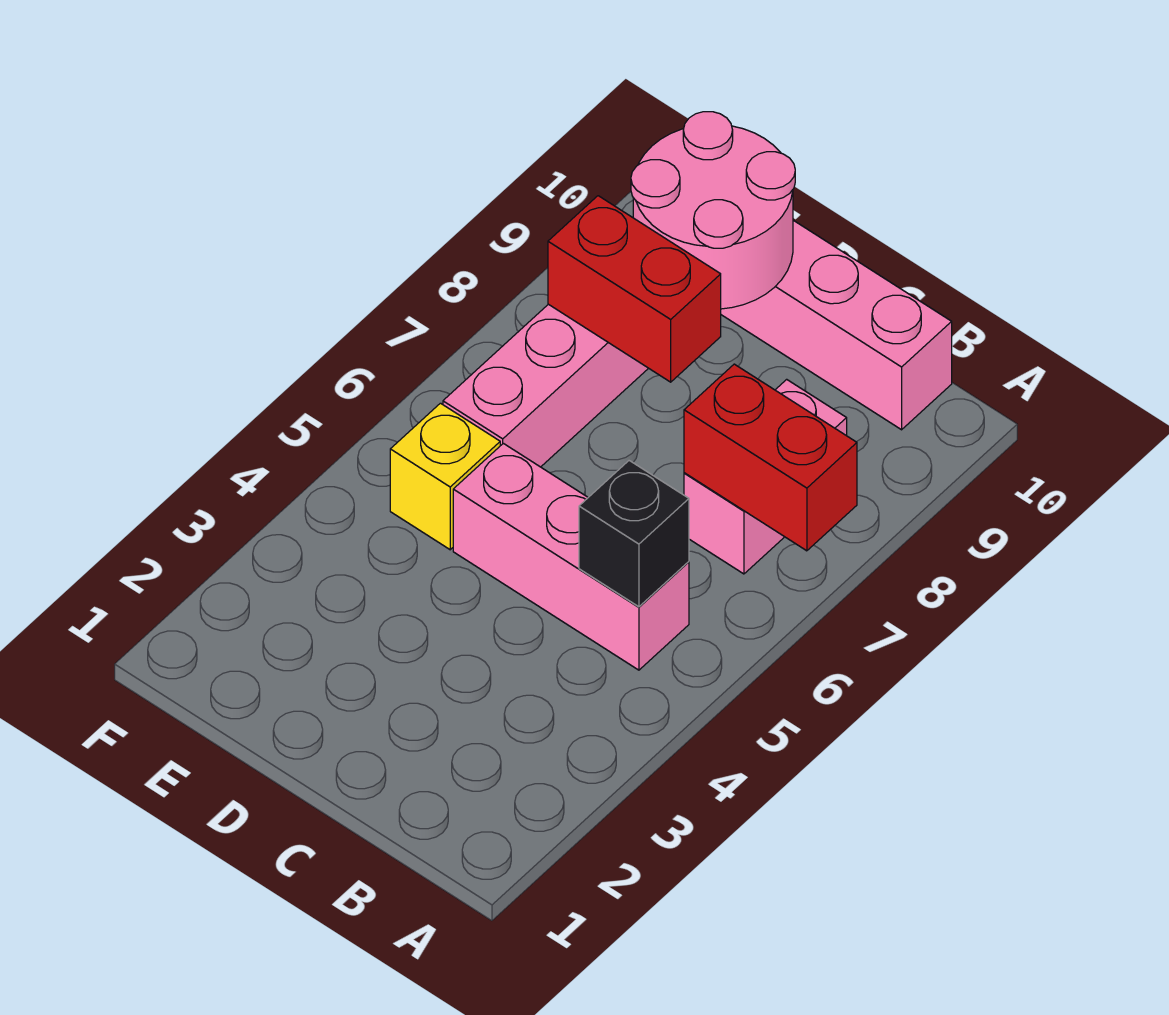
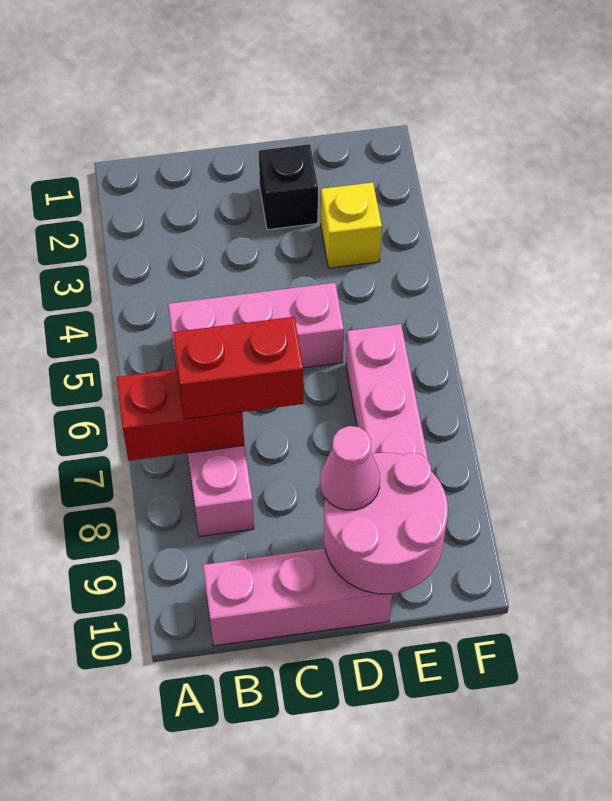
black 1x1 brick [579,461,689,607] -> black 1x1 brick moved to [259,144,318,230]
red 1x2 brick [548,196,721,382] -> red 1x2 brick moved to [173,317,303,419]
none -> pink 1x1 cone [320,426,380,510]
yellow 1x1 brick [390,403,500,550] -> yellow 1x1 brick moved to [321,182,382,268]

